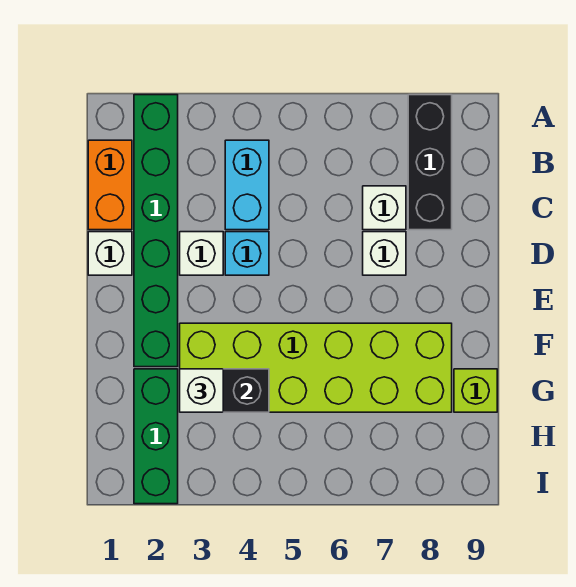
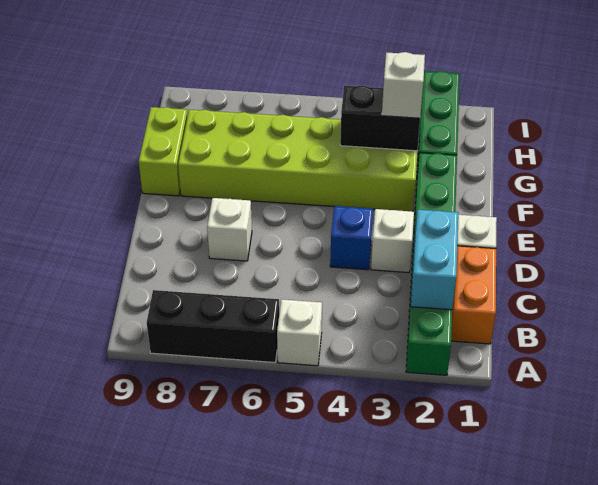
black 1x3 brick [408,95,452,230] -> black 1x3 brick turned to [147,290,279,363]
cyan 1x2 brick [225,140,269,230] -> cyan 1x2 brick moved to [411,210,458,310]
white 1x1 brick [363,186,406,230] -> white 1x1 brick moved to [277,299,322,366]
cyan 1x1 brick [225,232,269,275] -> blue 1x1 brick [330,206,373,270]
lime 1x1 brick [454,369,497,412] -> lime 1x2 brick [139,107,188,196]

